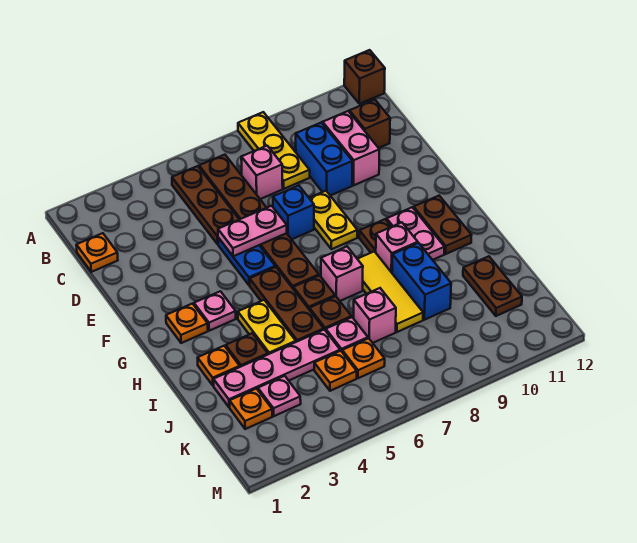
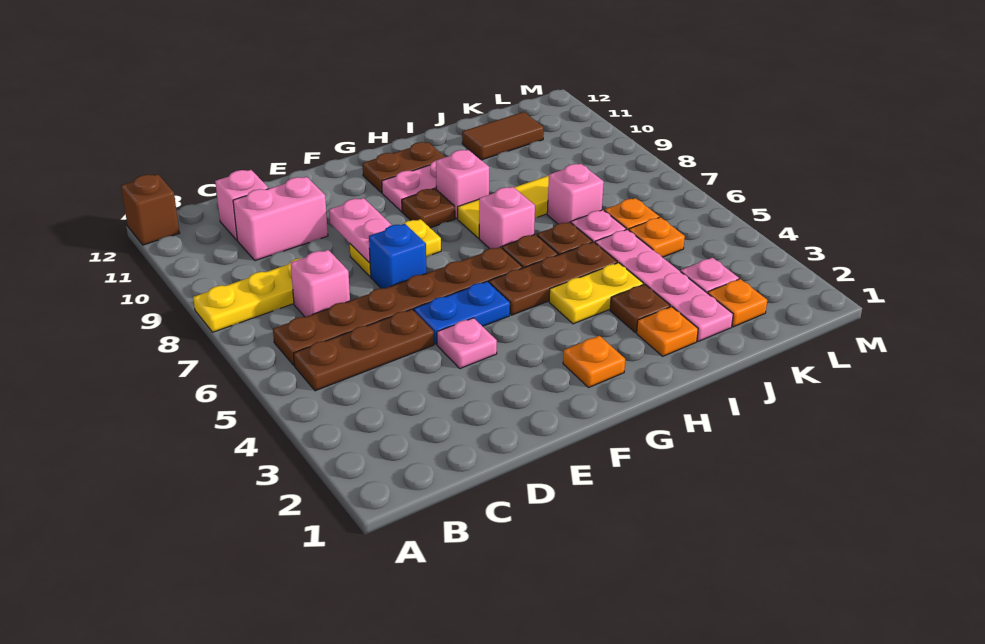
orange 1x1 plate [76,233,118,272] -> none
blue 1x2 brick [296,122,353,196] -> none
brown 1x1 brick [350,100,390,148] -> pink 1x1 brick [215,170,269,240]
pink 1x2 plate [218,206,287,256] -> pink 1x2 plate moved to [329,198,391,263]
pink 1x1 plate [194,291,236,331] -> pink 1x1 plate moved to [437,318,497,369]
blue 1x2 brick [392,243,451,320] -> none
brown 1x2 plate [463,256,522,316] -> brown 1x2 tile [462,112,544,160]

